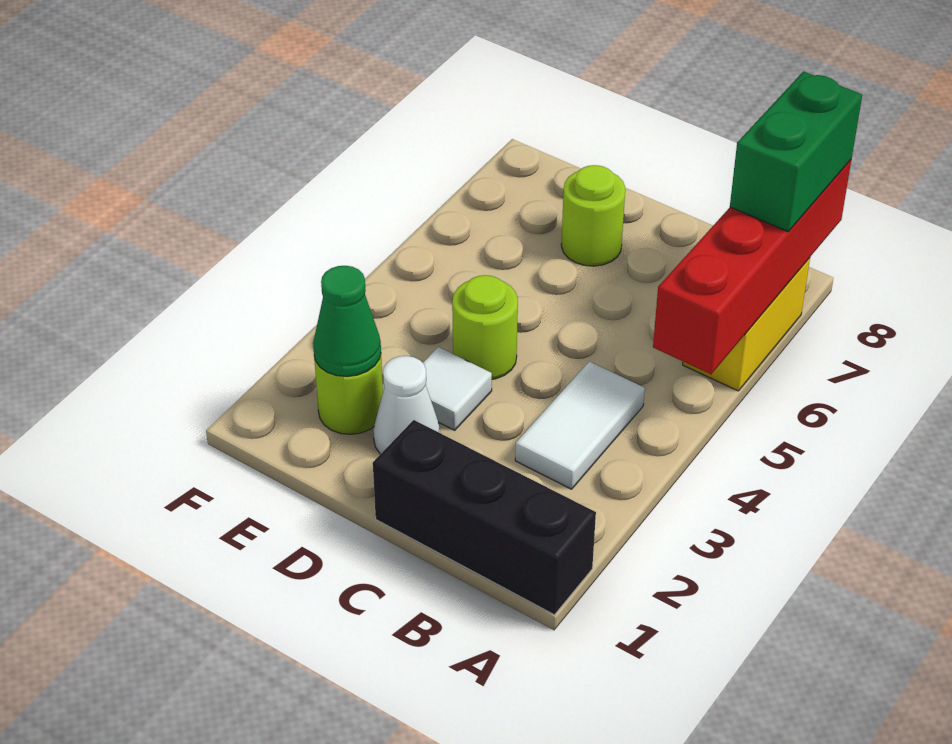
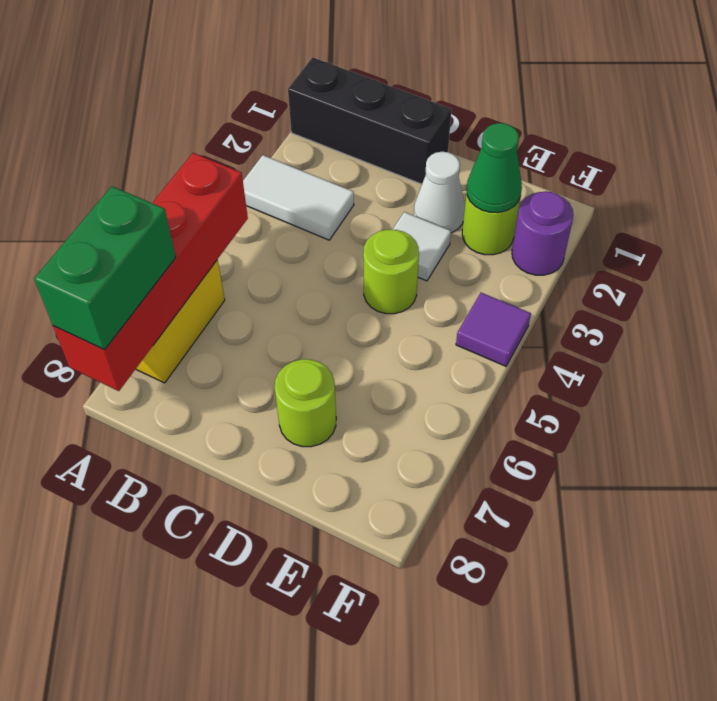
white 1x2 tile [515,361,645,489] -> white 1x2 tile turned to [243,155,354,240]
none -> purple 1x1 round brick [512,191,574,275]
none -> purple 1x1 tile [456,293,531,366]

